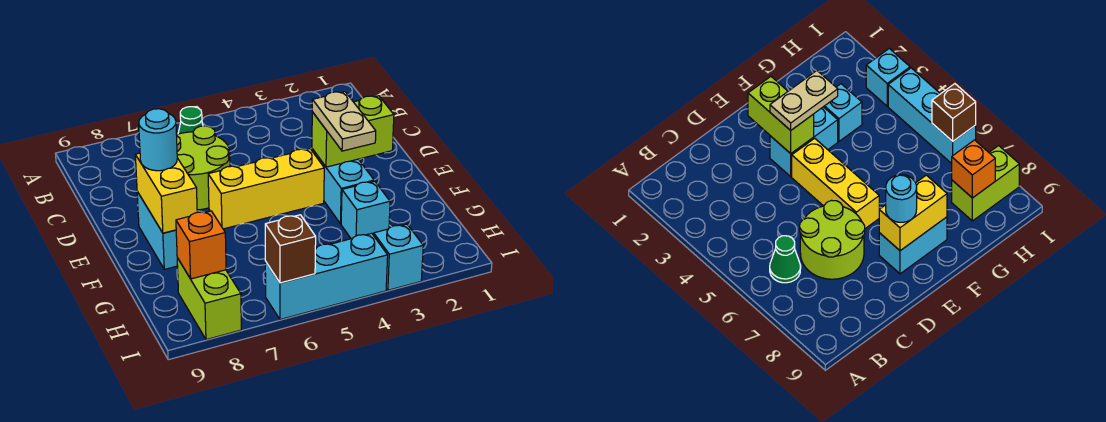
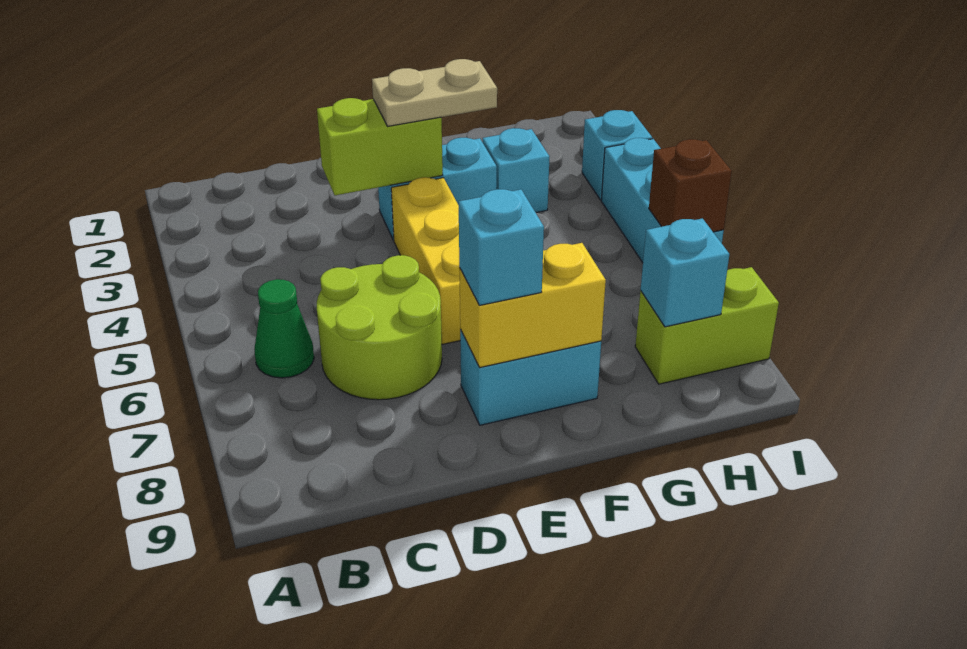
lime 1x2 brick [312,96,394,167] -> lime 1x2 brick turned to [317,98,443,195]
cyan 1x1 round brick [139,109,177,171] -> cyan 1x1 brick [459,189,544,305]
orange 1x1 brick [176,211,226,279] -> cyan 1x1 brick [641,218,729,327]

